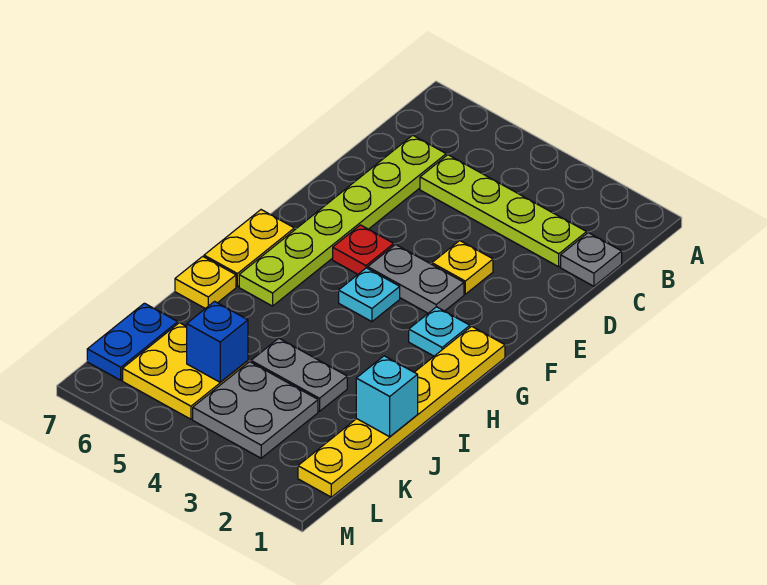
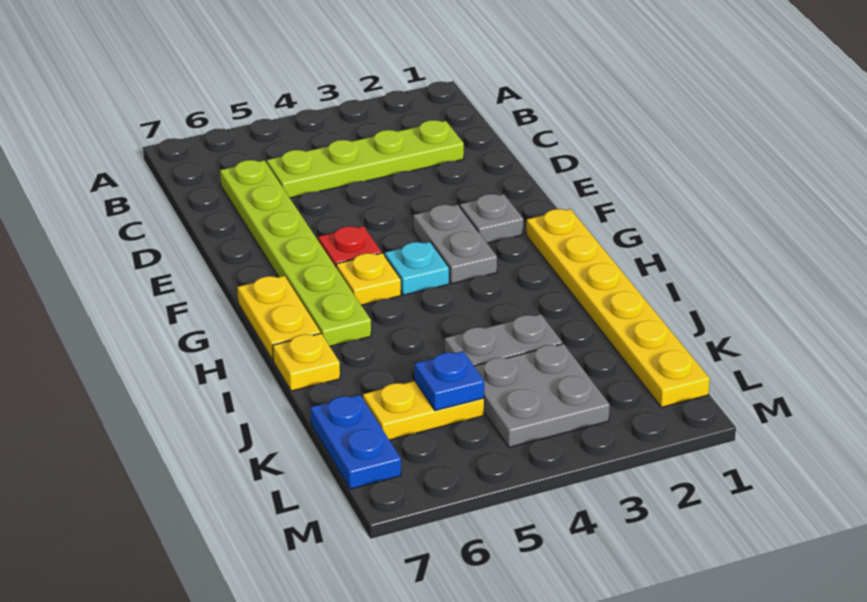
grey 1x1 plate [561,233,622,286] -> grey 1x1 plate moved to [460,194,523,243]
yellow 1x1 plate [432,241,493,294] -> yellow 1x1 plate moved to [336,253,401,305]
grey 1x2 plate [368,245,464,313] -> grey 1x2 plate turned to [413,205,497,284]
cyan 1x1 plate [409,307,470,356] -> none
cyan 1x1 brick [356,356,418,437] -> none
yellow 2x2 plate [123,323,248,419] -> yellow 1x2 plate [363,381,484,440]
blue 1x1 brick [187,301,248,382] -> blue 1x1 plate [415,351,484,411]

